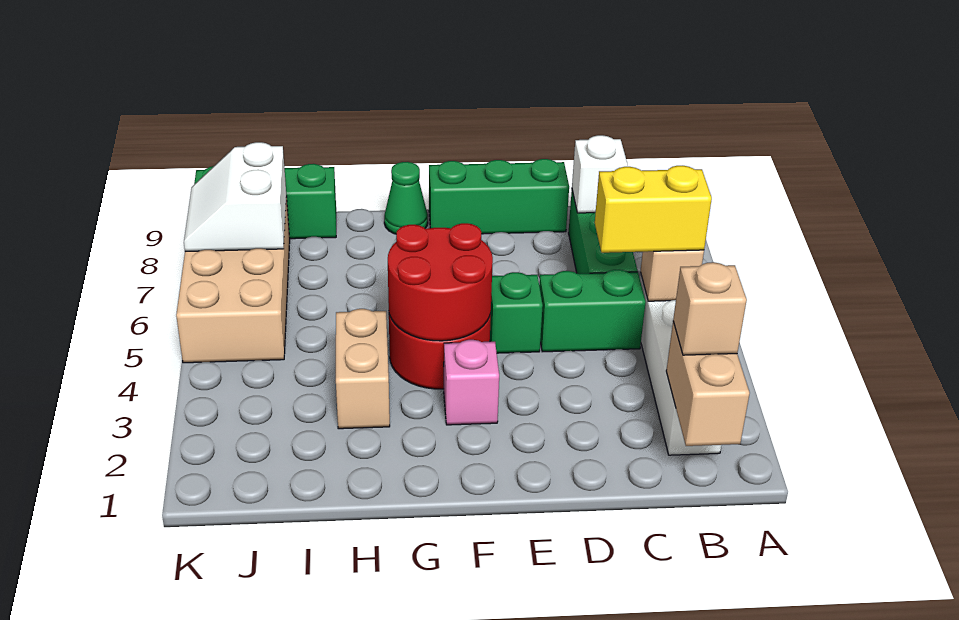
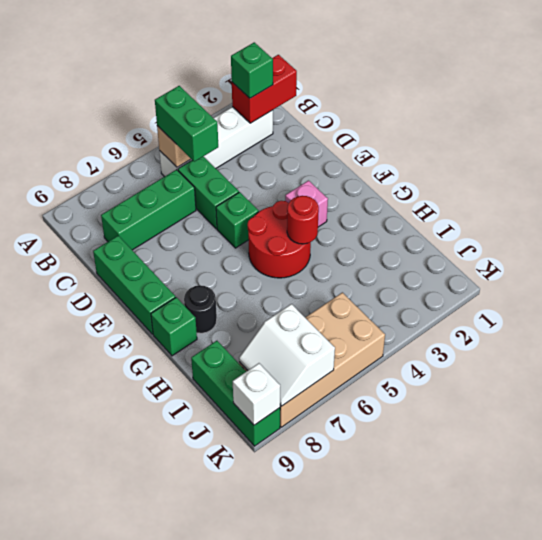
tan 1x2 brick [666,322,750,446] -> red 1x2 brick [232,55,297,123]
tan 1x1 brick [673,262,747,355] -> green 1x1 brick [231,42,273,98]
yellow 1x2 brick [595,166,712,253] -> green 1x2 brick [155,86,218,162]
white 1x1 brick [572,135,627,213] -> white 1x1 brick moved to [233,363,280,425]
red 2x2 round brick [388,223,493,341] -> red 1x1 round brick [287,196,319,244]
none -> black 1x1 round brick [184,285,217,333]
green 1x1 cone [384,162,428,234] -> green 1x1 brick [151,297,197,356]
tan 1x2 brick [336,309,390,429] -> none
white 2x2 slope [184,142,286,251] -> white 2x2 slope turned to [239,304,335,406]

